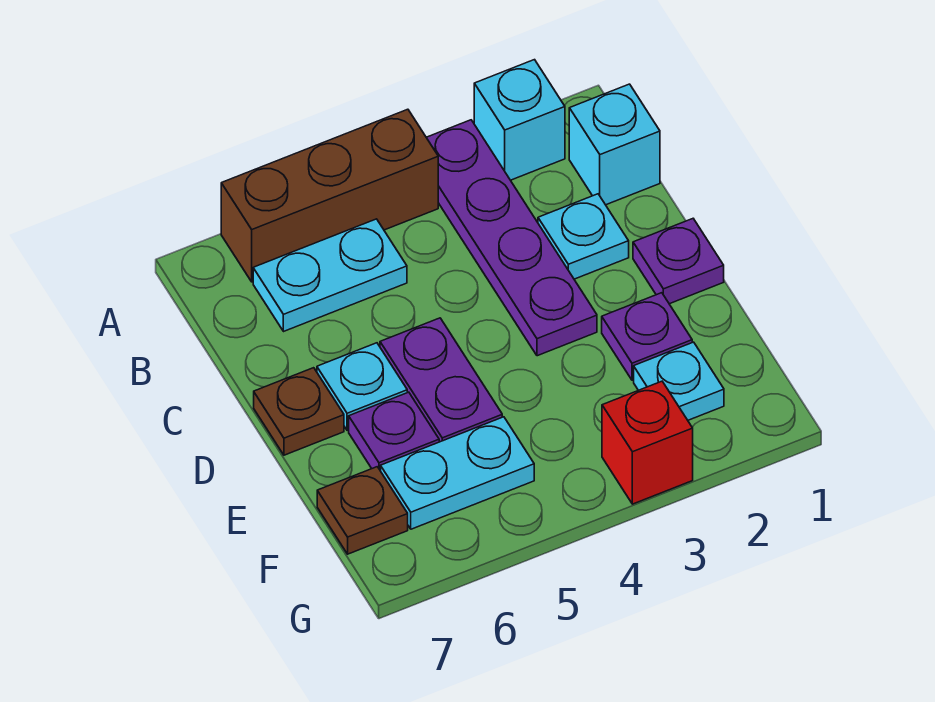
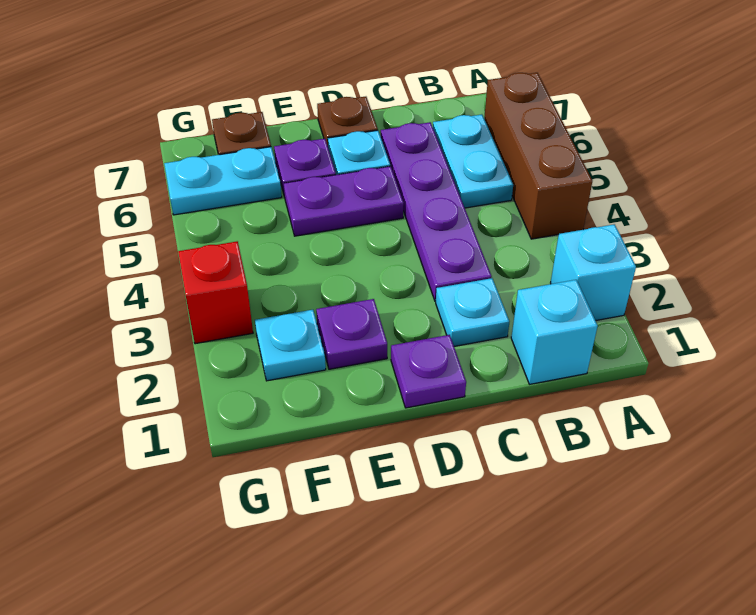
purple 1x4 plate [426,120,597,356] -> purple 1x4 plate turned to [381,122,492,301]
cyan 1x2 plate [381,417,534,529] -> cyan 1x2 plate turned to [164,147,282,215]

